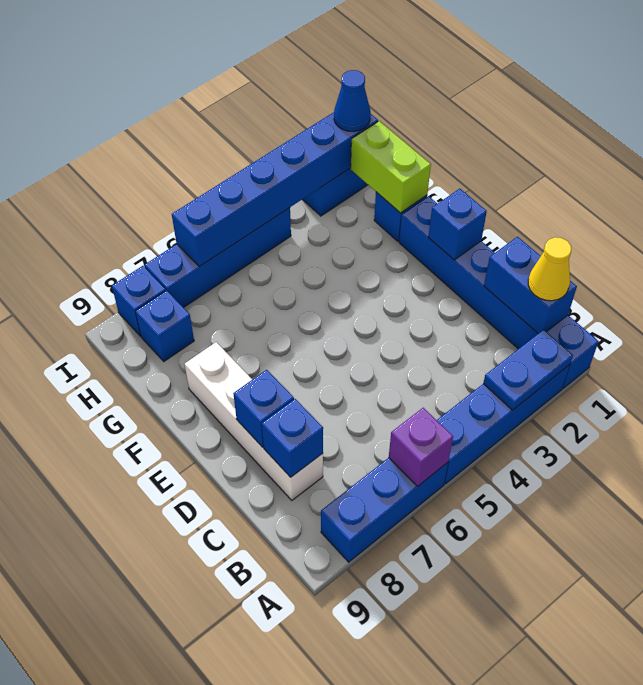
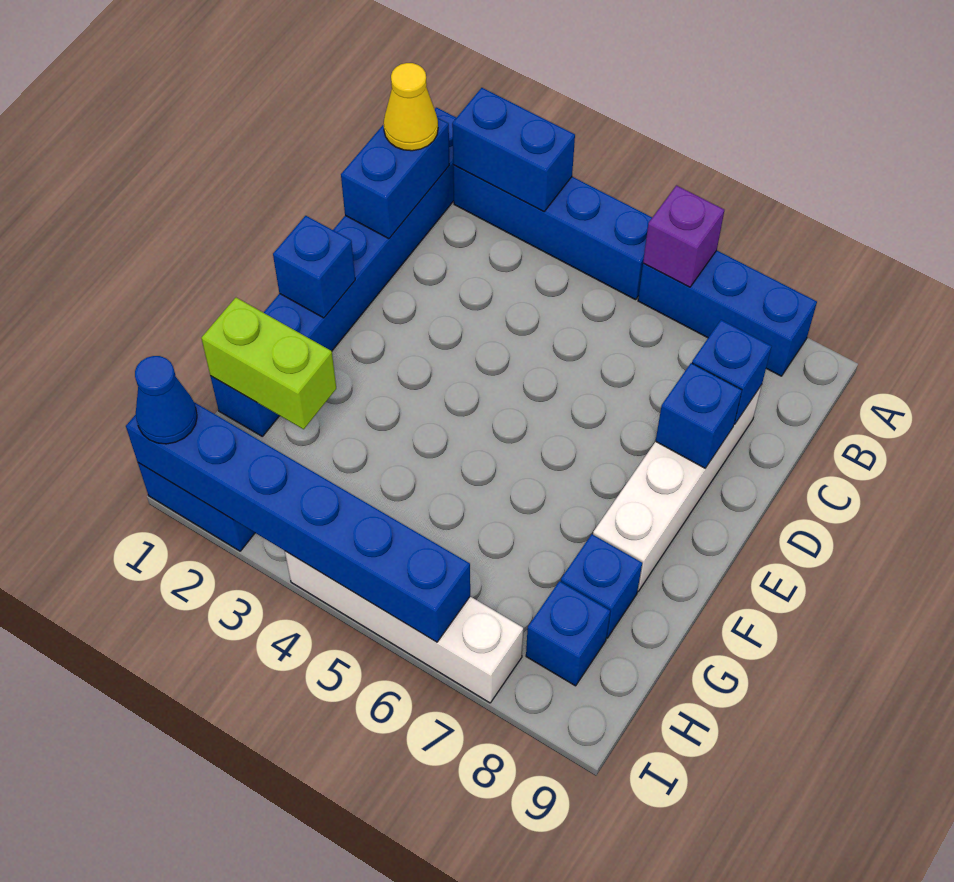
blue 1x2 plate [483,330,573,410] -> blue 1x2 brick [452,88,575,211]
lime 1x2 brick [351,121,431,213] -> lime 1x2 brick turned to [201,298,336,429]
blue 1x4 brick [145,208,291,308] -> white 1x4 brick [285,551,523,703]
blue 1x1 brick [112,266,166,336] -> blue 1x1 brick moved to [561,534,642,638]

